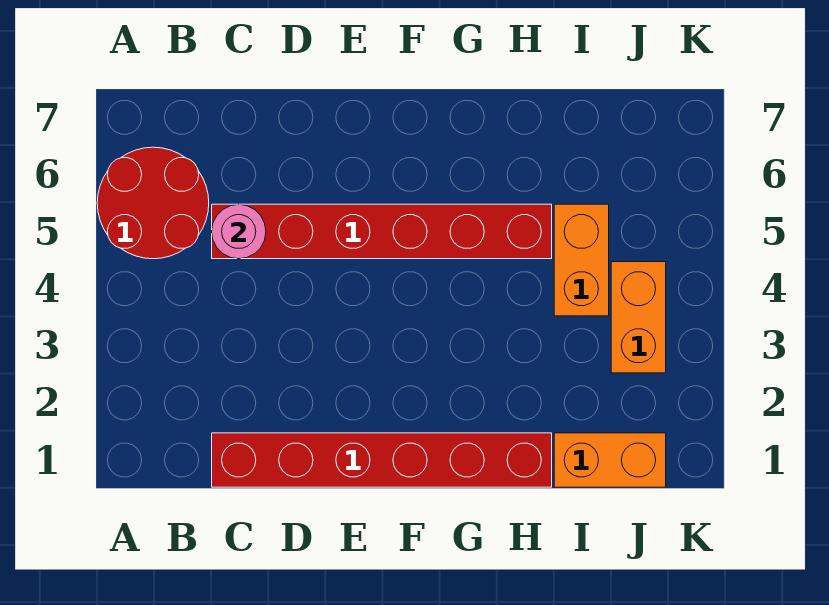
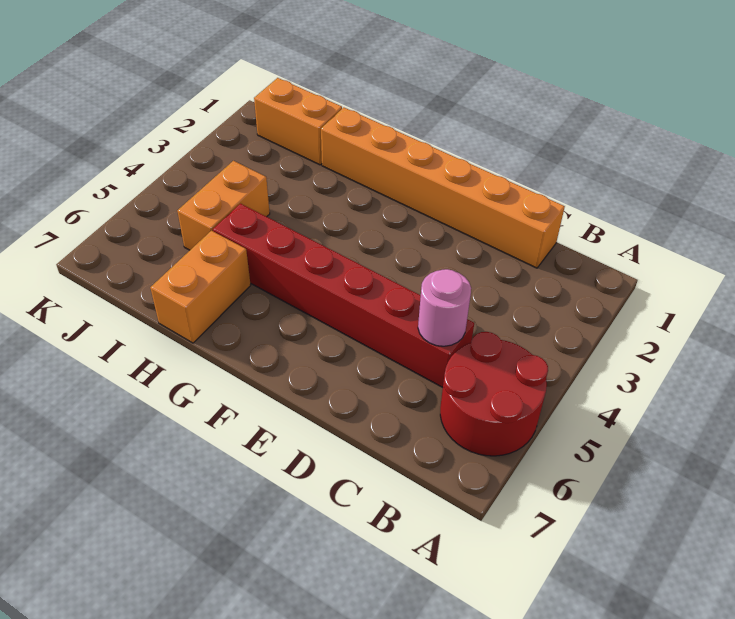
red 1x6 brick [212,433,552,487] -> orange 1x6 brick [321,107,565,268]
orange 1x2 brick [611,262,666,373] -> orange 1x2 brick moved to [150,231,251,343]

